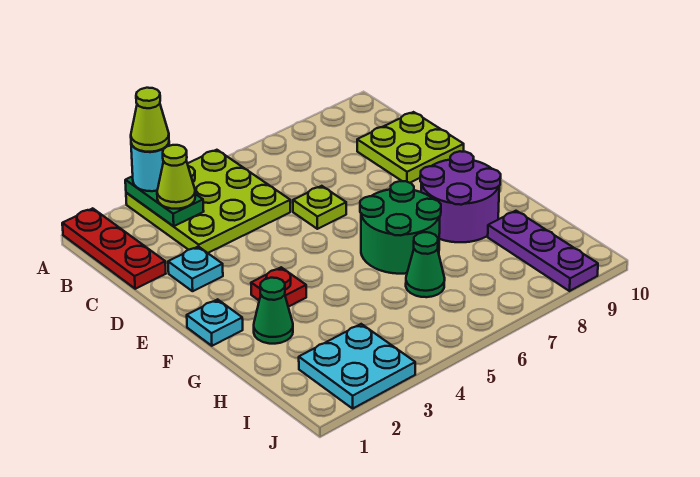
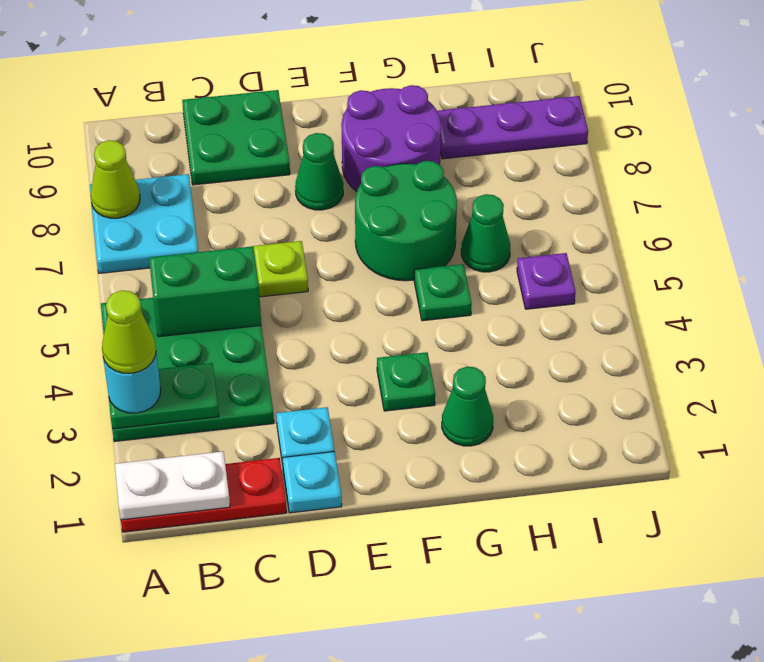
none -> white 1x2 plate [115,451,230,520]
lime 3x3 plate [126,150,290,253] -> green 3x3 plate [101,298,274,442]
lime 1x1 cone [157,145,195,209] -> lime 1x1 cone moved to [90,140,140,218]
none -> green 1x2 brick [149,246,261,337]
lime 2x2 plate [357,112,464,183] -> green 2x2 plate [182,90,290,185]
none -> green 1x1 cone [295,133,343,210]
cyan 1x1 plate [187,299,243,346] -> cyan 1x1 plate moved to [282,452,342,513]
red 1x1 plate [251,267,306,307] -> green 1x1 plate [377,352,435,411]
none -> green 1x1 plate [414,264,472,321]
cyan 2x2 plate [299,324,415,408] -> cyan 2x2 plate moved to [90,174,198,273]
none -> purple 1x1 plate [517,253,576,309]

